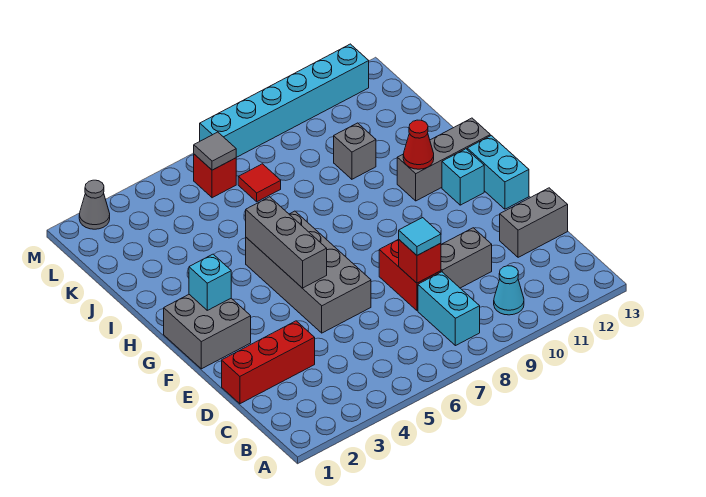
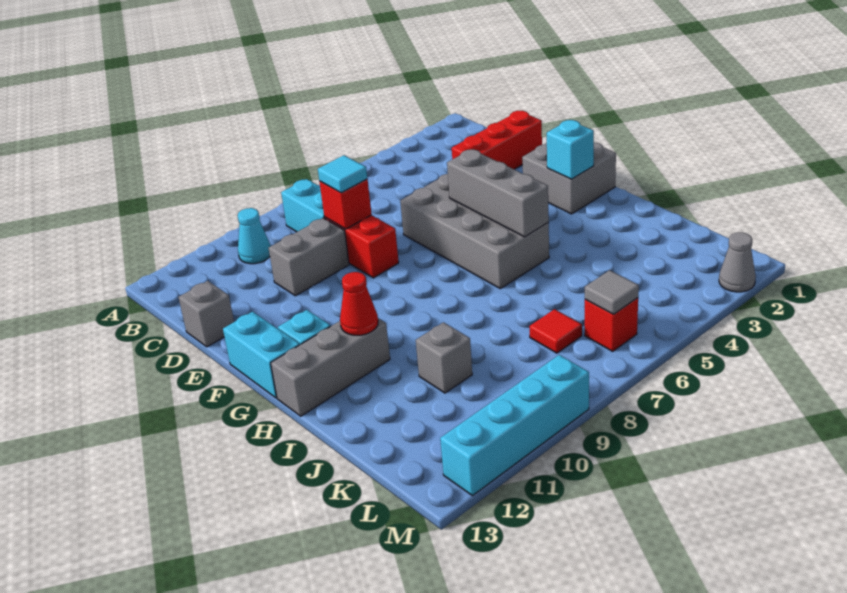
grey 1x2 brick [500,188,568,257] -> grey 1x1 brick [179,281,234,347]
cyan 1x6 brick [200,44,369,157] -> cyan 1x4 brick [440,355,589,496]

